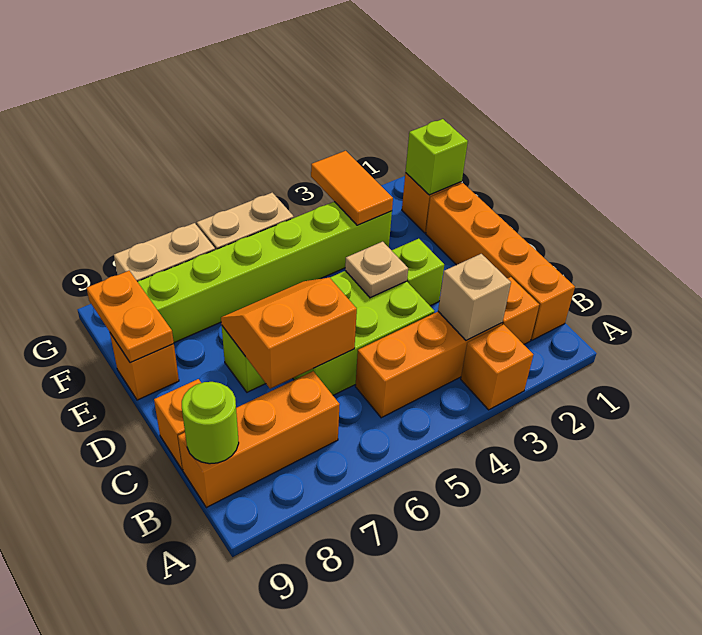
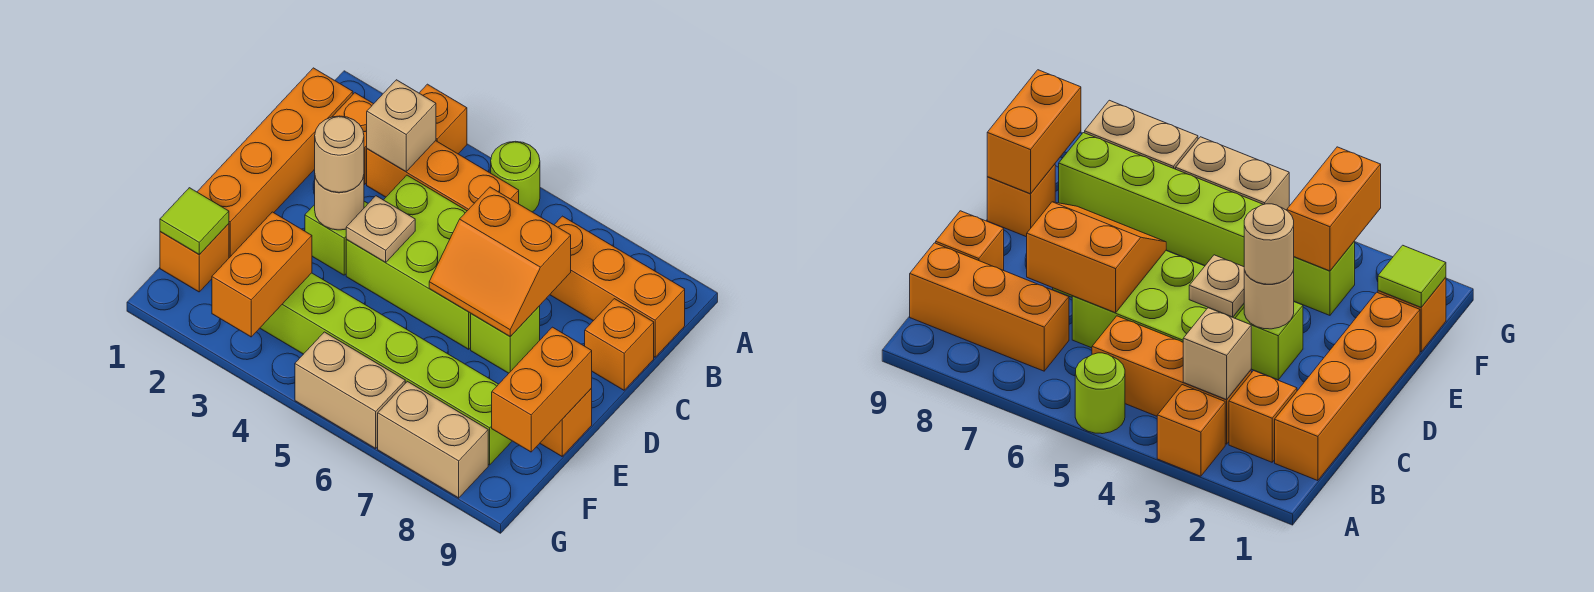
lime 1x1 round brick [182,382,239,464] -> lime 1x1 round brick moved to [491,141,540,212]
none -> tan 1x1 round brick [315,176,364,230]
none -> tan 1x1 round brick [315,116,364,193]
orange 1x2 plate [86,271,174,363] -> orange 1x2 brick [492,327,592,452]
lime 1x1 brick [406,119,468,195] -> lime 1x1 tile [160,188,229,255]
orange 1x2 tile [311,151,393,225] -> orange 1x2 brick [212,212,312,337]

